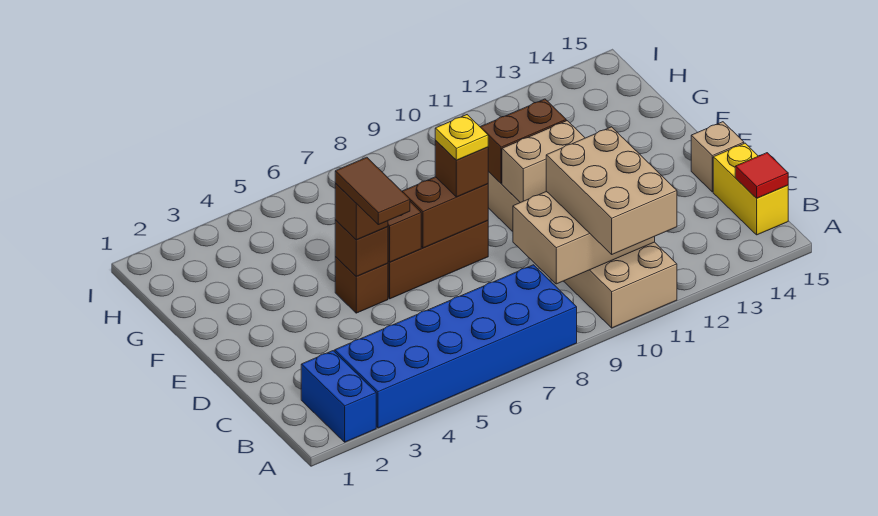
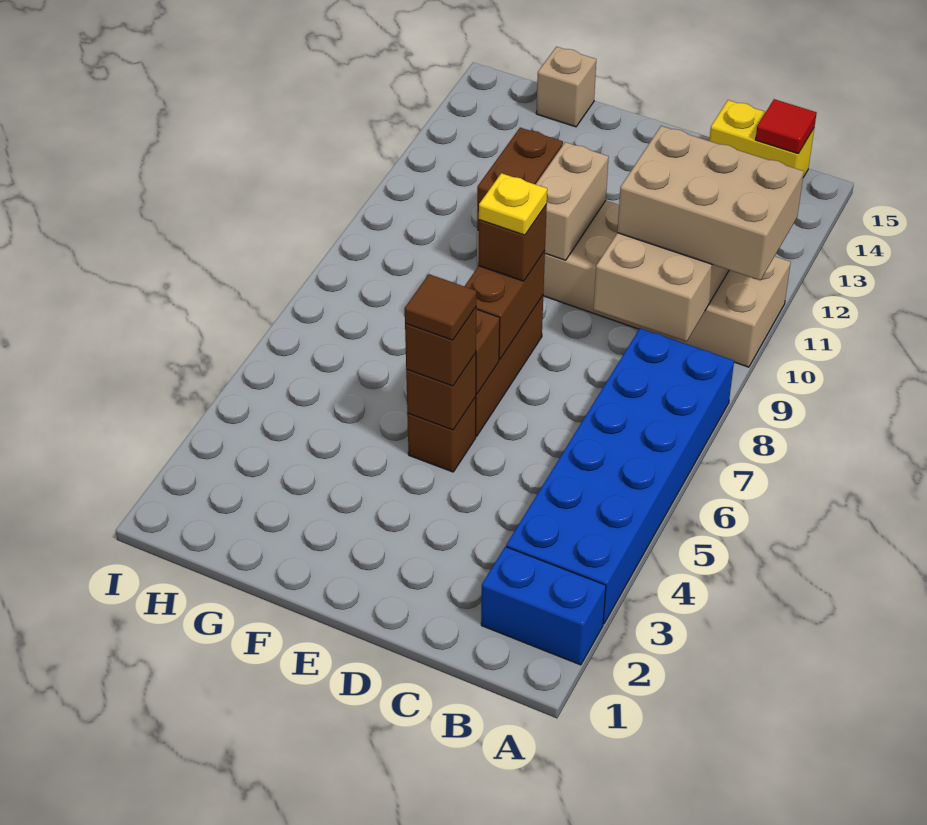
brown 1x2 tile [335,157,410,225] -> brown 1x1 tile [405,274,476,340]
tan 1x1 brick [691,122,744,192] -> tan 1x1 brick moved to [536,47,596,127]

